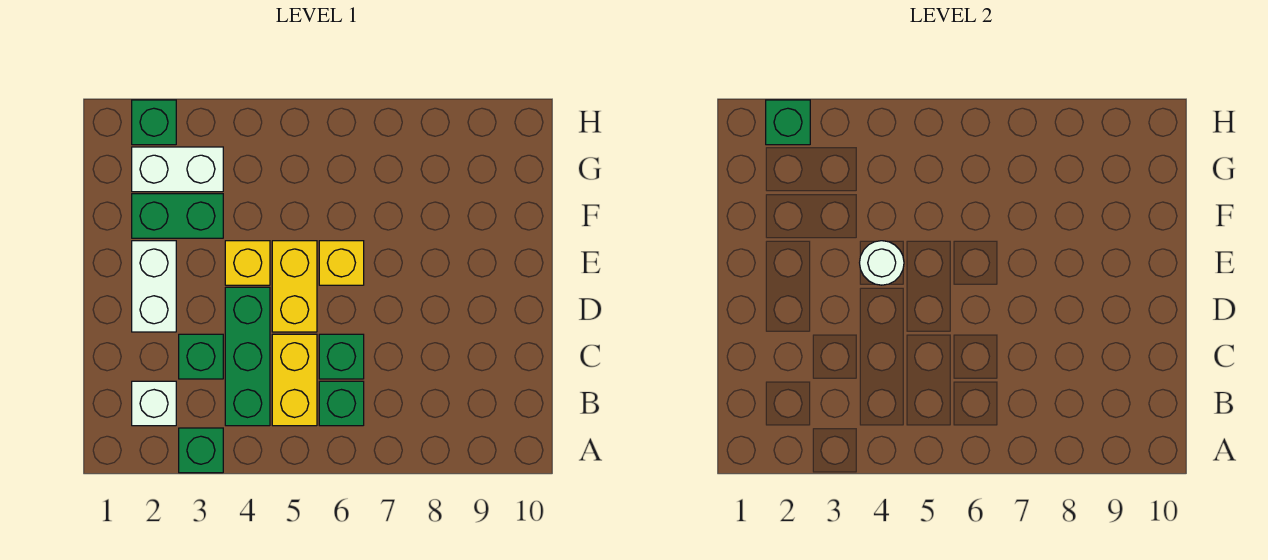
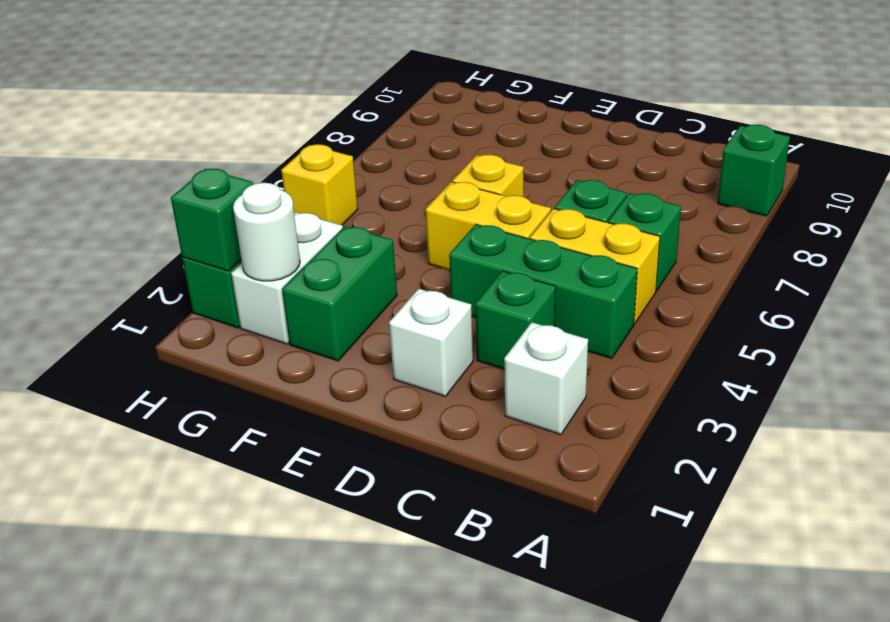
green 1x1 brick [179,428,223,473] -> green 1x1 brick moved to [718,125,790,216]
white 1x2 brick [132,241,176,332] -> white 1x1 brick [389,289,473,397]
yellow 1x1 brick [225,241,270,285] -> yellow 1x1 brick moved to [281,144,358,225]
white 1x1 round brick [860,241,904,285] -> white 1x1 round brick moved to [233,183,300,281]

